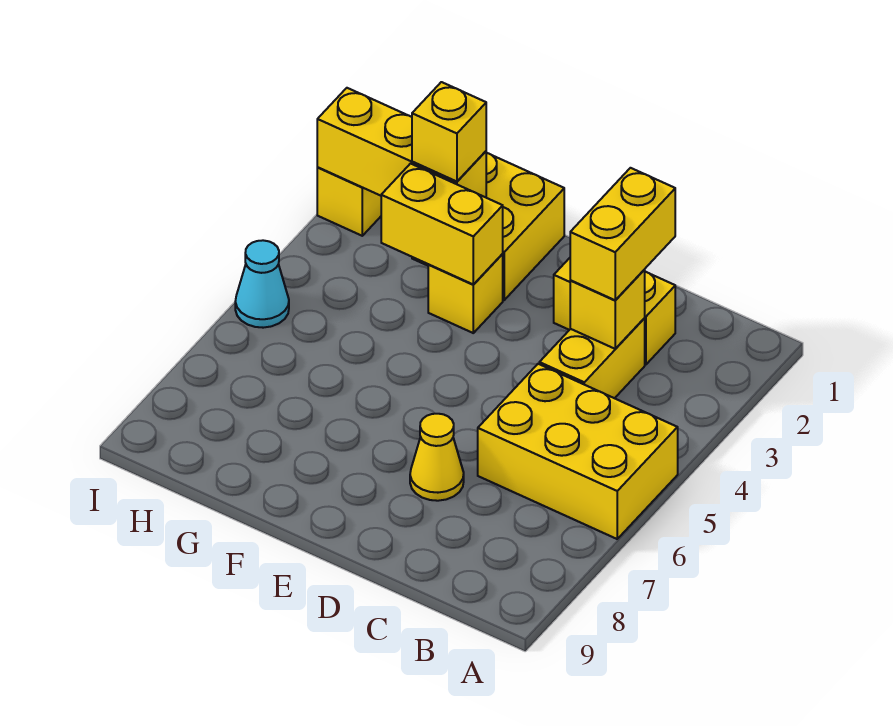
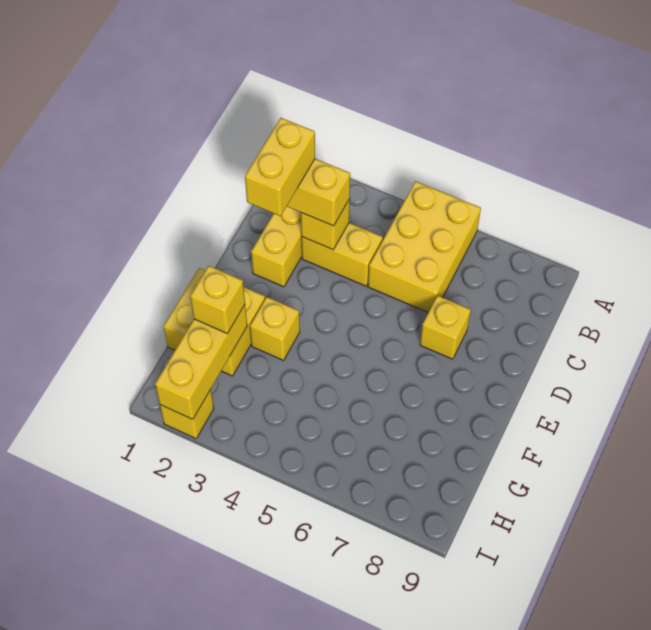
yellow 1x1 cone [410,414,464,501] -> yellow 1x1 brick [420,296,471,359]
yellow 1x2 brick [381,164,503,285] -> yellow 1x2 brick moved to [245,118,315,216]
cyan 1x1 cone [235,240,289,328] -> none

